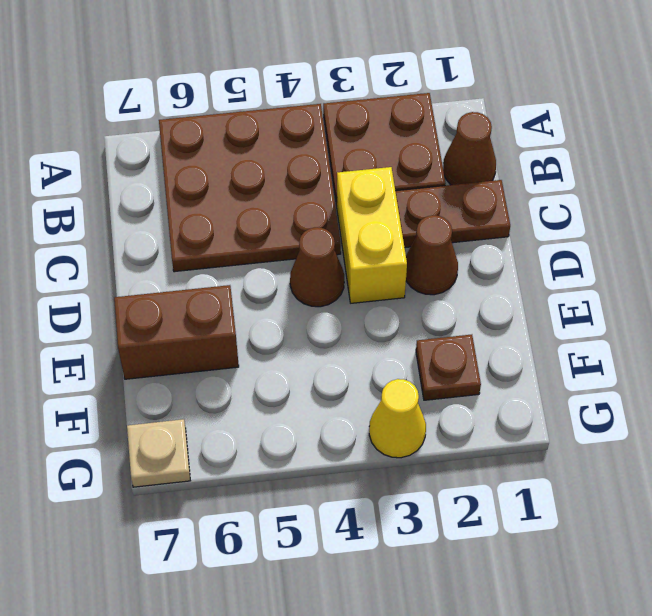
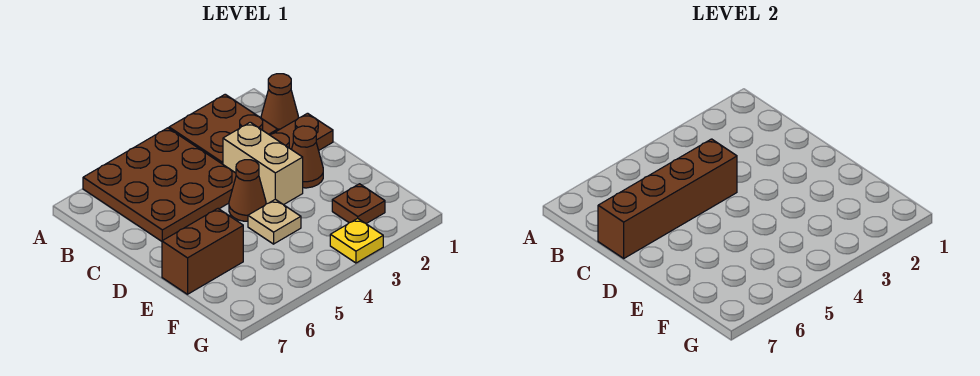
yellow 1x2 brick [337,167,407,303] -> tan 1x2 brick [223,122,303,205]
none -> brown 1x4 brick [598,139,737,258]
yellow 1x1 cone [369,379,426,458] -> yellow 1x1 plate [330,218,383,263]
tan 1x1 plate [127,419,190,487] -> tan 1x1 plate moved to [248,199,301,244]

